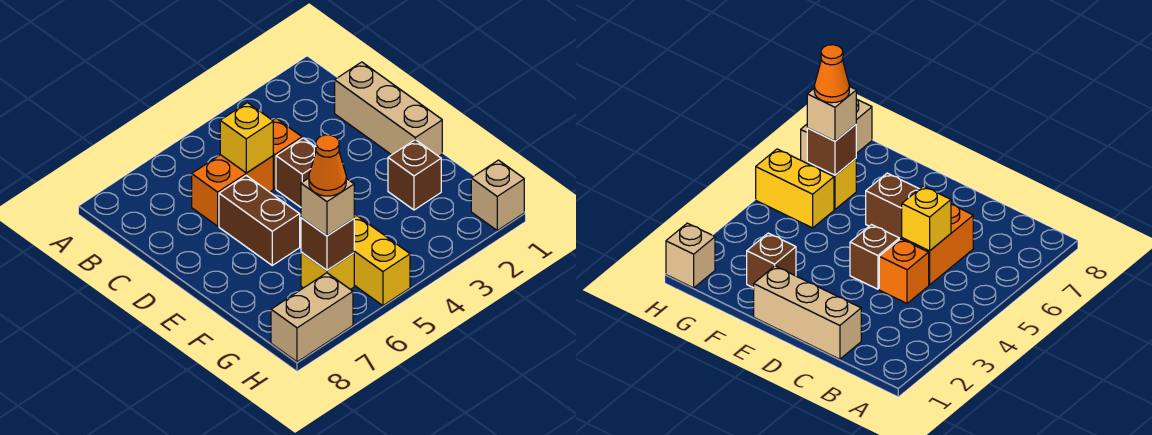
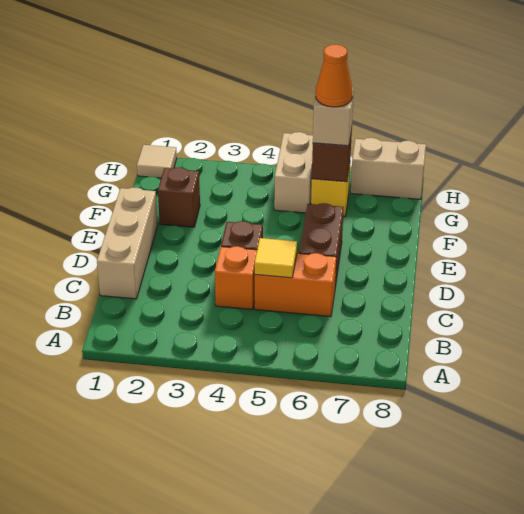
yellow 1x1 brick [220,103,273,173] -> yellow 1x1 tile [255,238,297,278]
yellow 1x2 brick [354,216,410,306] -> tan 1x2 brick [274,132,313,213]
tan 1x1 brick [471,160,524,230] -> tan 1x1 tile [137,145,177,178]

